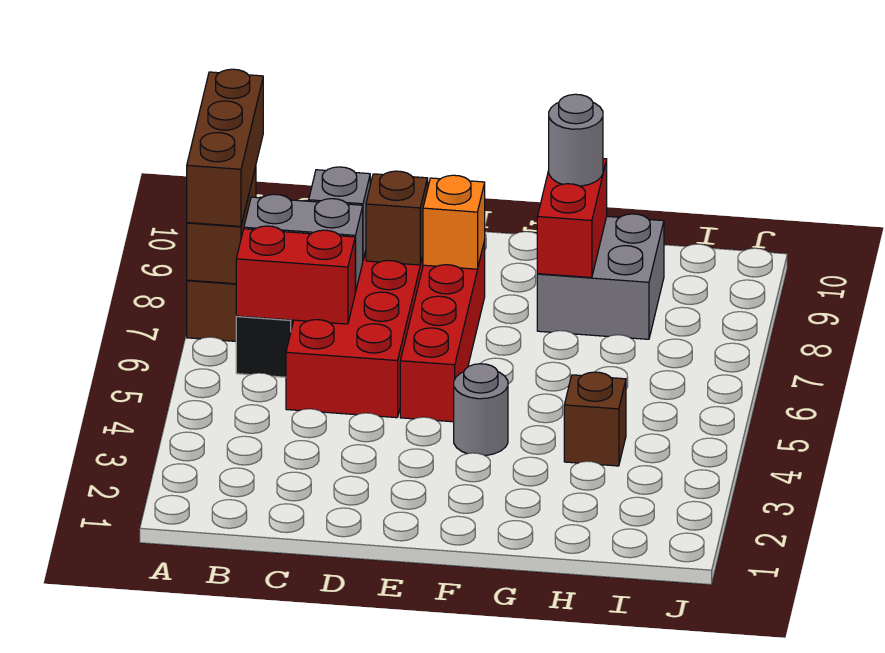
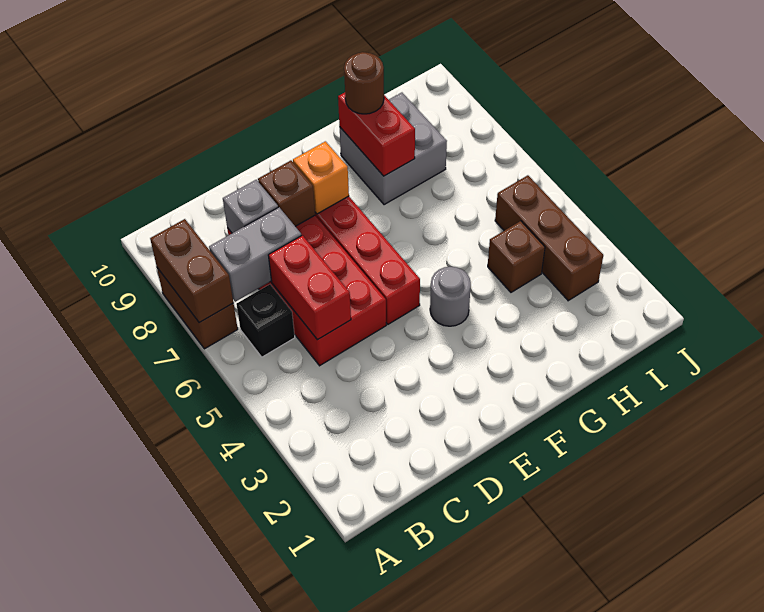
brown 1x3 brick [187,69,263,226] -> brown 1x3 brick moved to [495,175,603,301]
red 1x2 brick [236,226,355,324] -> red 1x2 brick turned to [268,235,351,340]
grey 1x1 round brick [549,94,603,186] -> brown 1x1 round brick [344,52,384,114]

